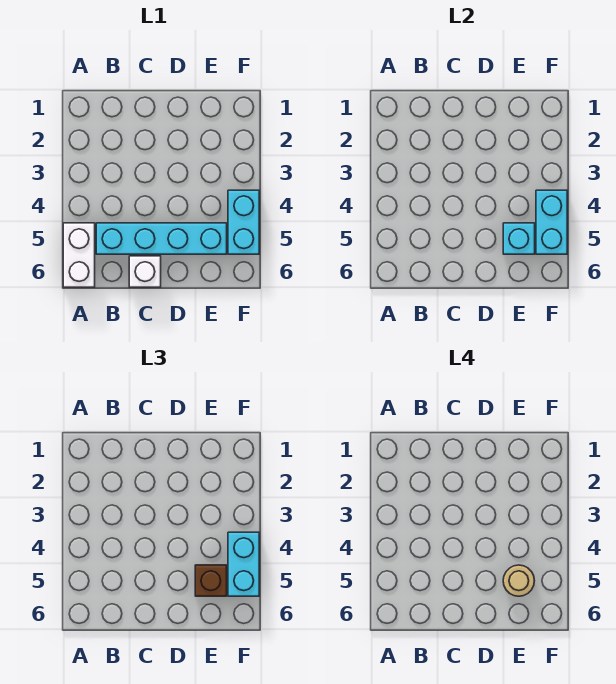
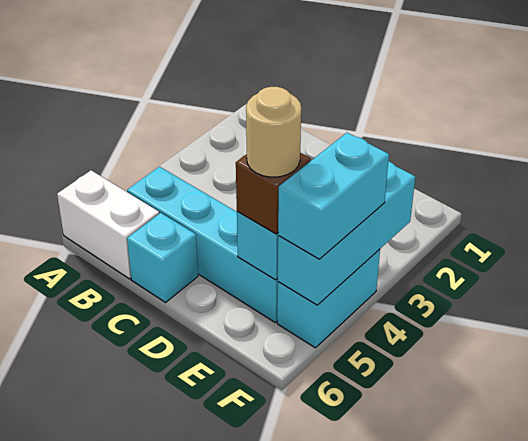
white 1x2 brick [63,223,95,287] -> white 1x2 brick turned to [57,170,159,279]
white 1x1 brick [129,256,161,287] -> cyan 1x1 brick [127,213,198,302]
cyan 1x2 brick [536,190,567,254] -> cyan 1x3 brick [278,161,415,305]

